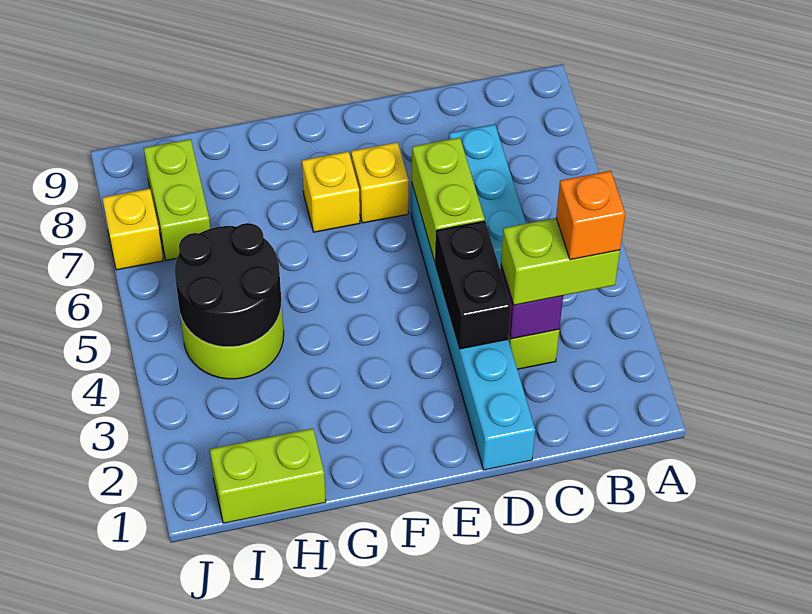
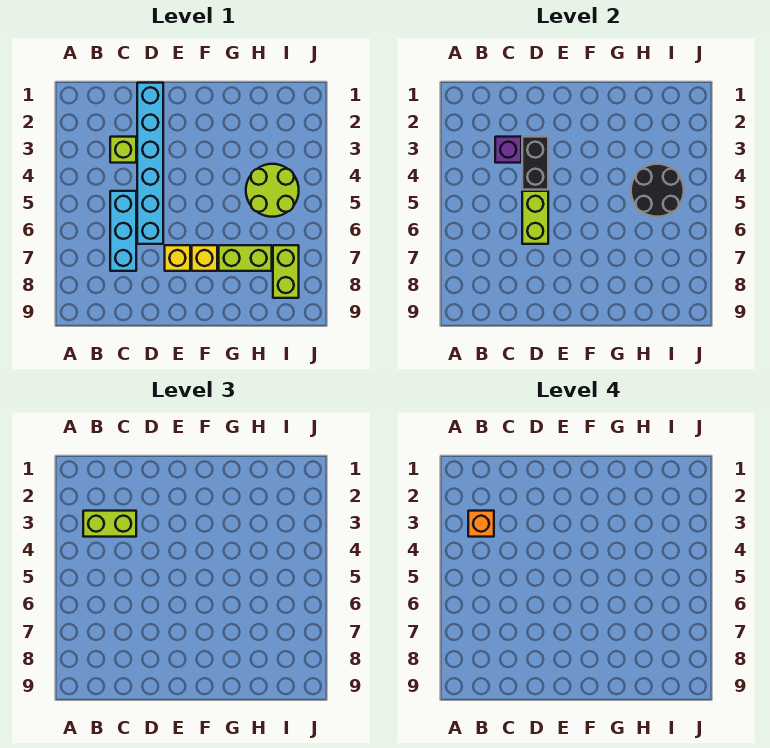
lime 1x2 brick [210,428,326,523] -> lime 1x2 brick moved to [219,245,272,271]
yellow 1x1 brick [102,189,163,270] -> none

